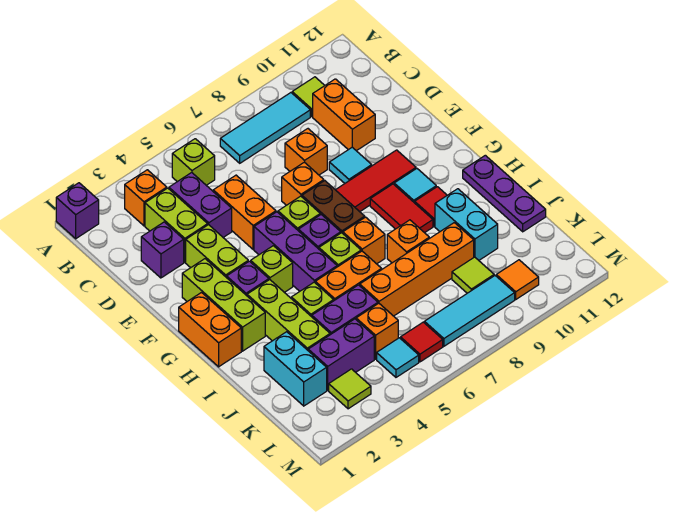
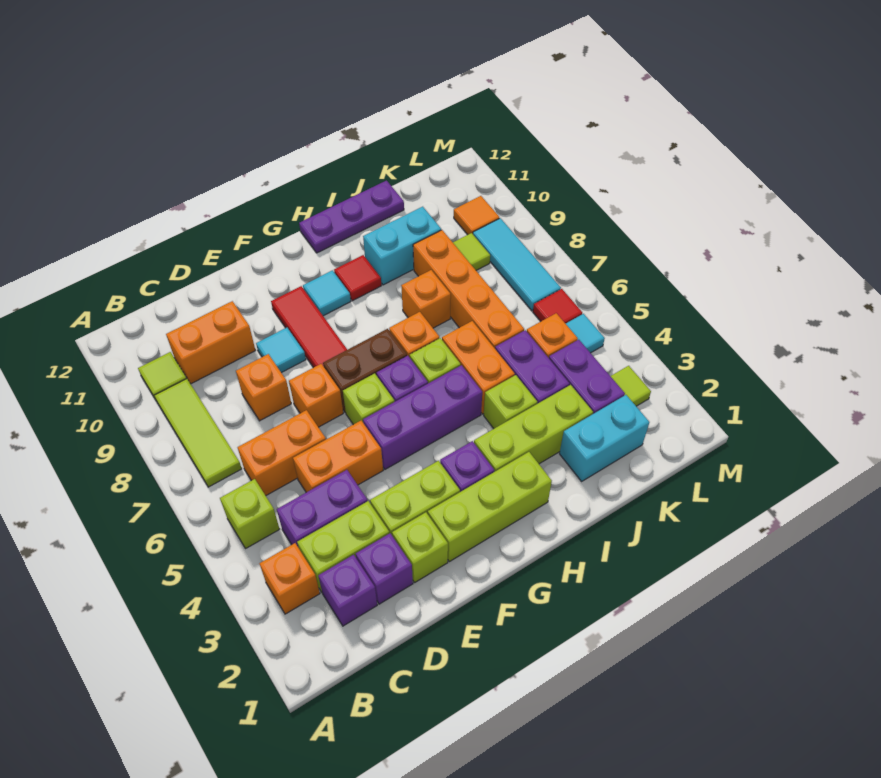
purple 1x1 brick [56,183,99,239] -> purple 1x1 brick moved to [318,555,377,626]
cyan 1x3 tile [220,93,310,163] -> lime 1x3 tile [154,379,242,487]
orange 1x2 brick [179,293,241,367] -> orange 1x2 brick moved to [238,410,326,496]
lime 1x1 brick [251,246,293,292] -> lime 1x1 brick moved to [392,512,448,582]
red 1x2 tile [370,184,433,233] -> none

